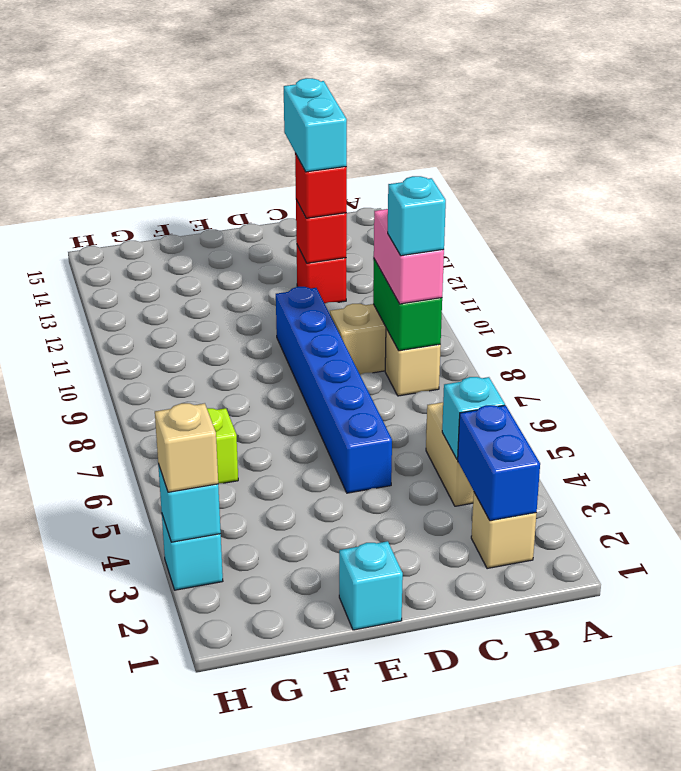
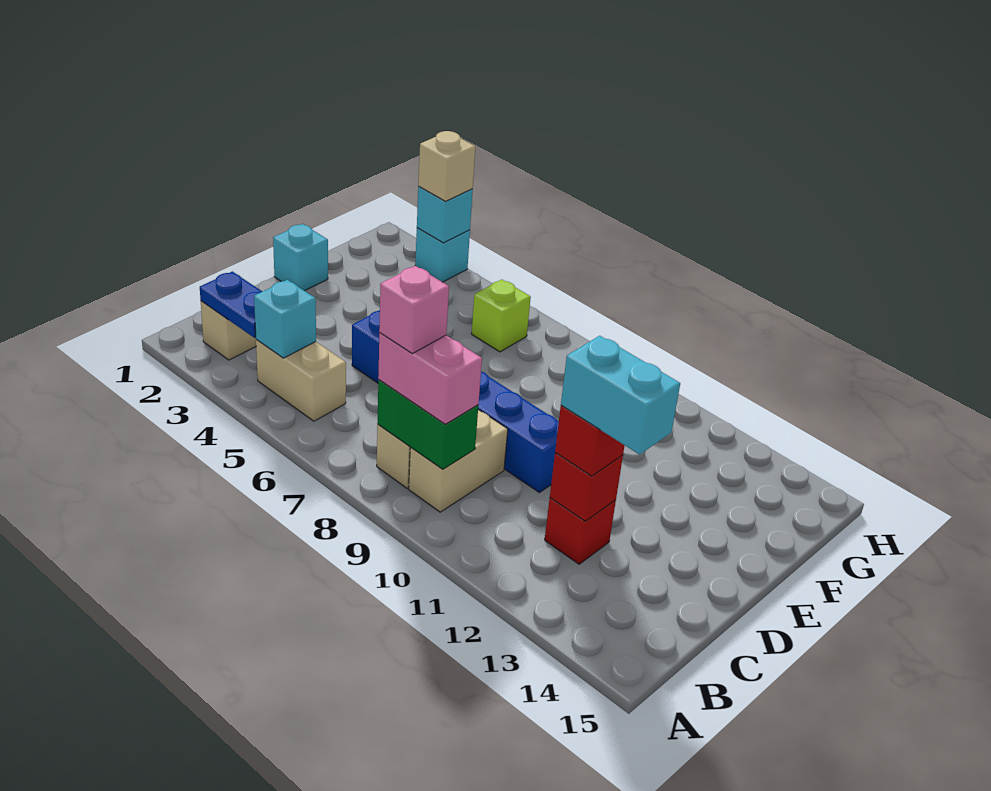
blue 1x2 brick [458,405,540,521] -> blue 1x2 plate [200,271,262,338]
cyan 1x1 brick [388,176,446,256] -> pink 1x1 brick [379,266,449,354]

